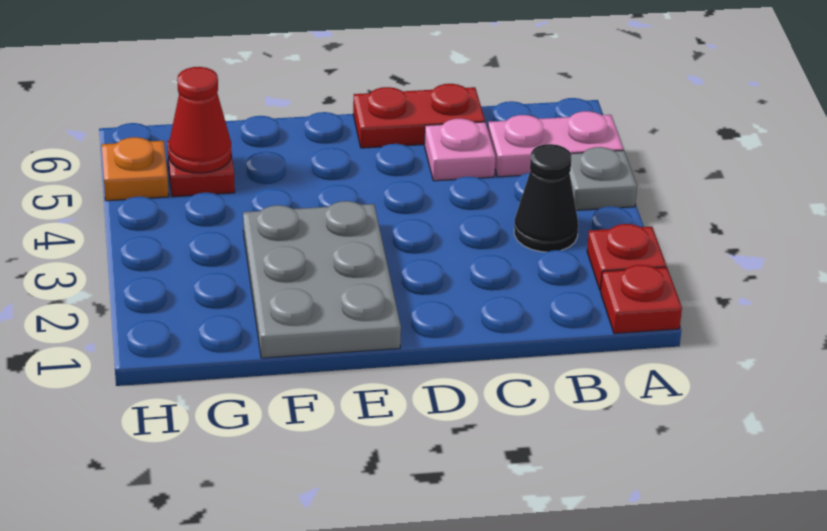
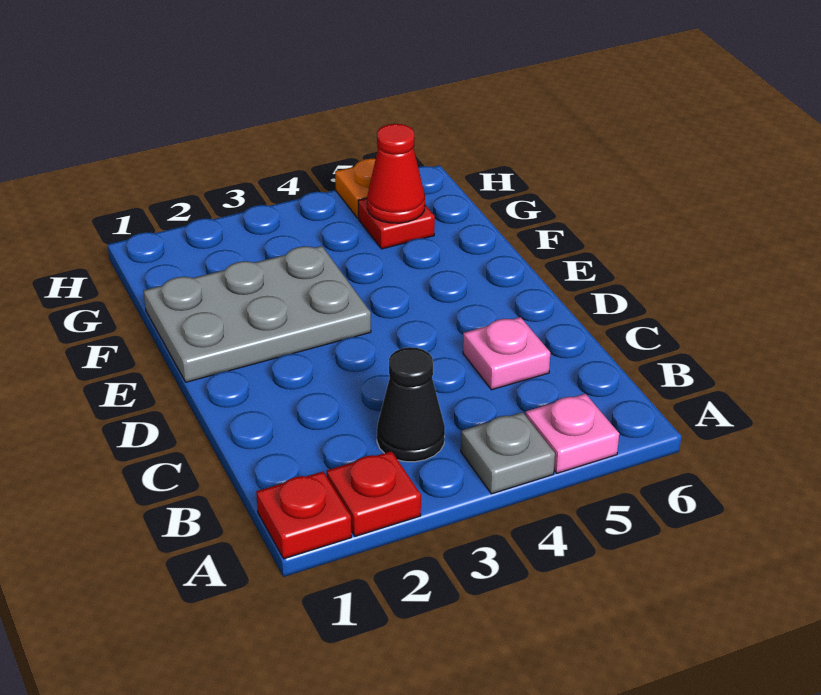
pink 1x2 plate [488,111,624,177] -> pink 1x1 plate [526,394,619,473]
red 1x2 plate [353,84,485,148] -> none

